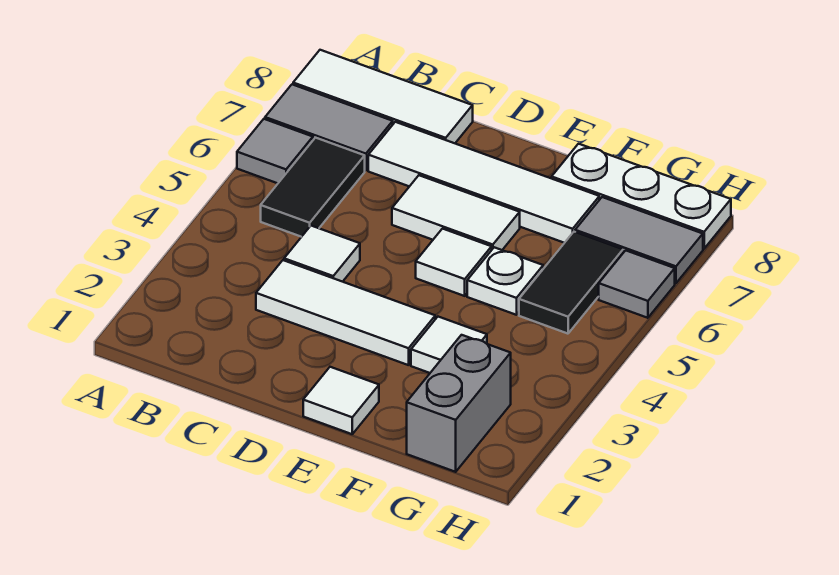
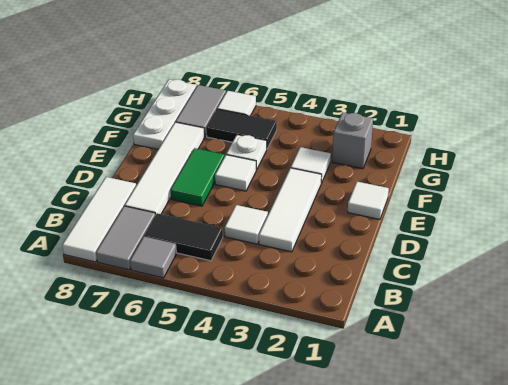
white 1x2 tile [392,175,520,250] -> green 1x2 tile [171,148,224,206]
grey 1x2 brick [407,335,511,472] -> grey 1x1 brick [332,112,373,169]
grey 1x1 tile [599,250,675,318] -> white 1x1 tile [217,91,256,116]

